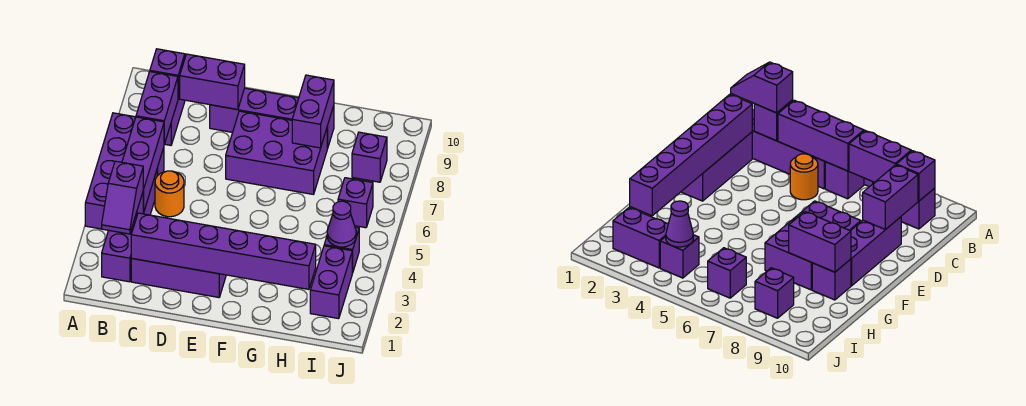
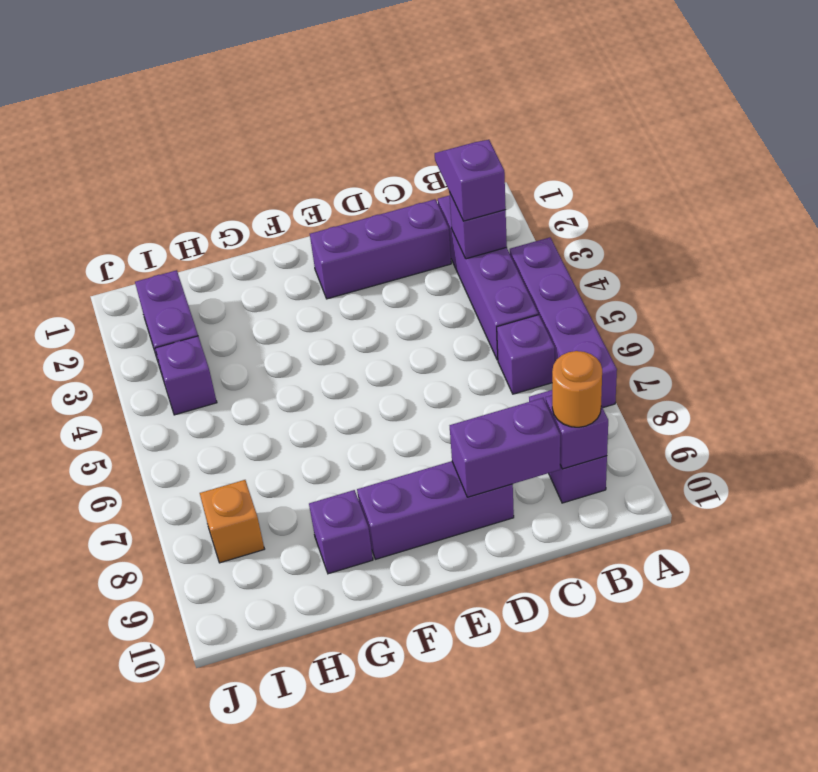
purple 1x3 brick [122,117,164,212] -> none
purple 1x2 brick [136,72,178,144] -> none
purple 1x6 brick [131,213,316,289] -> none
orange 1x1 round brick [155,171,184,217] -> orange 1x1 round brick moved to [552,351,602,427]
purple 2x3 brick [226,111,327,194] -> none
purple 1x2 brick [292,75,334,148] -> none
purple 1x1 cone [327,201,356,247] -> none
purple 1x1 brick [338,178,373,228] -> none
purple 1x1 brick [352,132,387,182] -> orange 1x1 brick [200,480,264,563]

